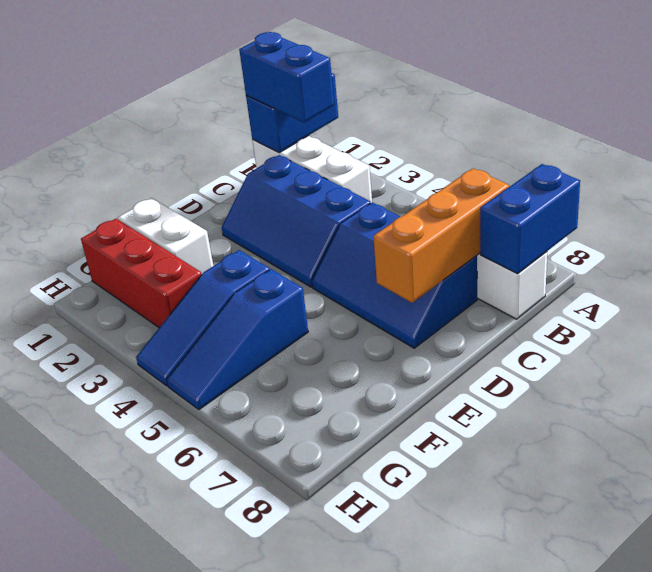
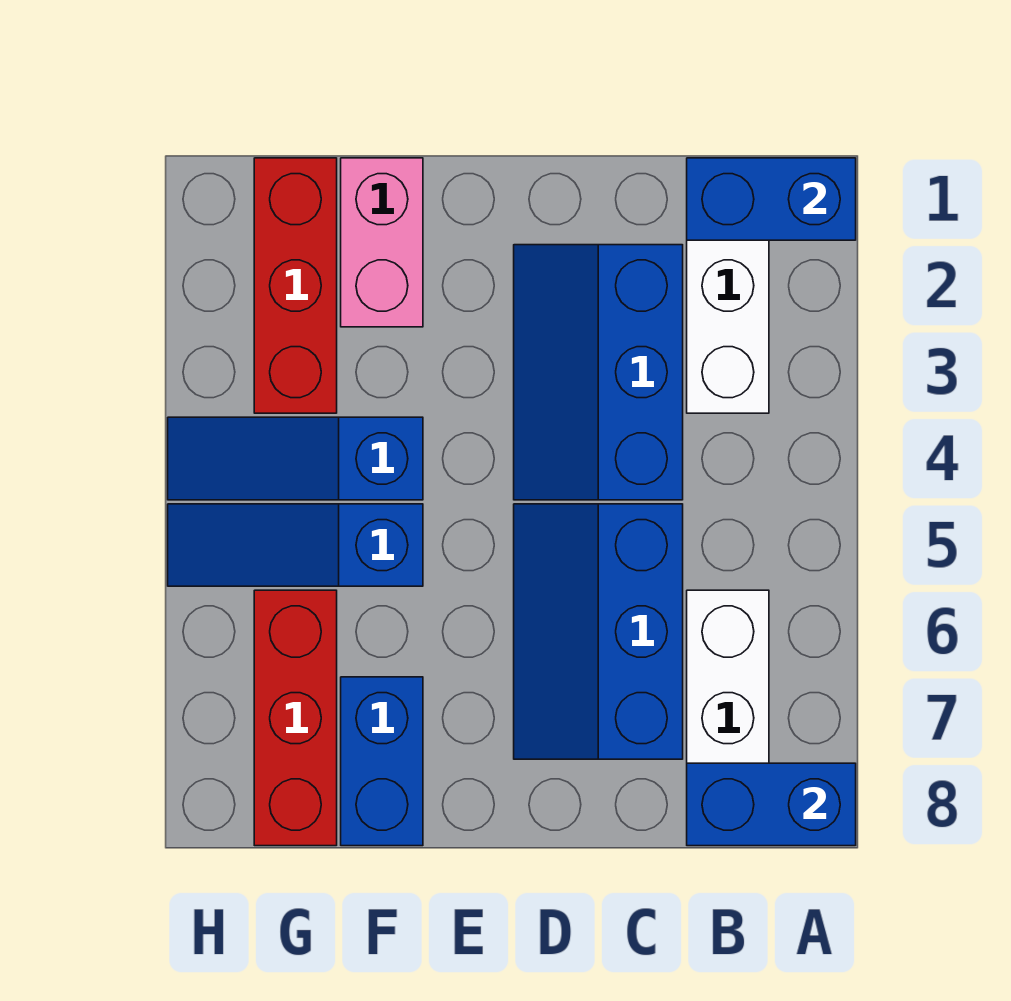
blue 1x2 brick [239,32,334,123] -> blue 1x2 brick moved to [341,677,423,846]
orange 1x3 brick [373,168,509,303] -> none
white 1x2 brick [118,198,213,274] -> pink 1x2 brick [341,158,423,327]
none -> red 1x3 brick [254,590,337,846]

